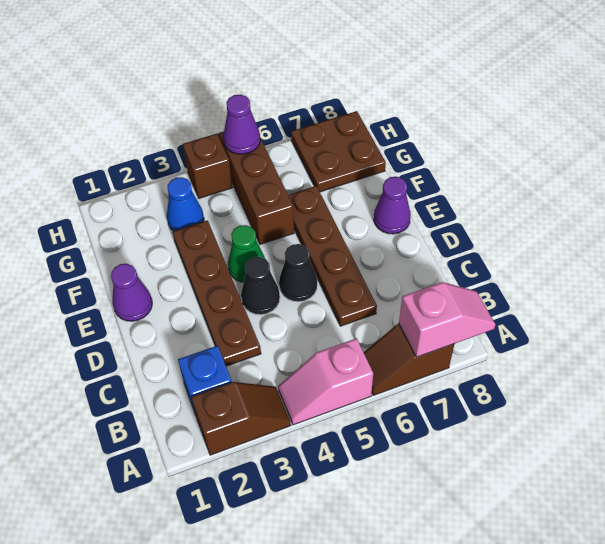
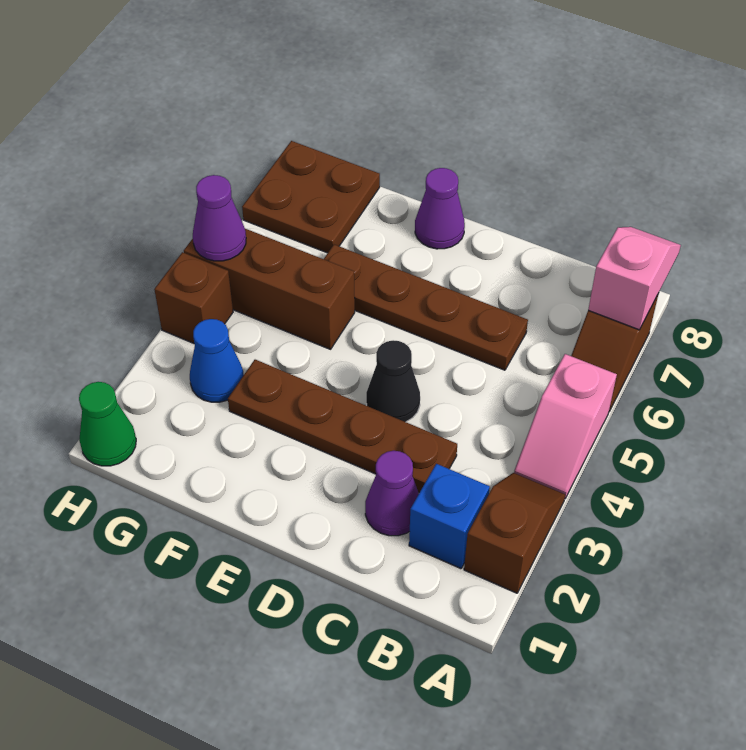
black 1x1 cone [279,244,317,302] -> none
purple 1x1 cone [111,264,152,321] -> purple 1x1 cone moved to [365,451,419,536]
green 1x1 cone [228,225,265,282] -> green 1x1 cone moved to [79,382,136,466]

